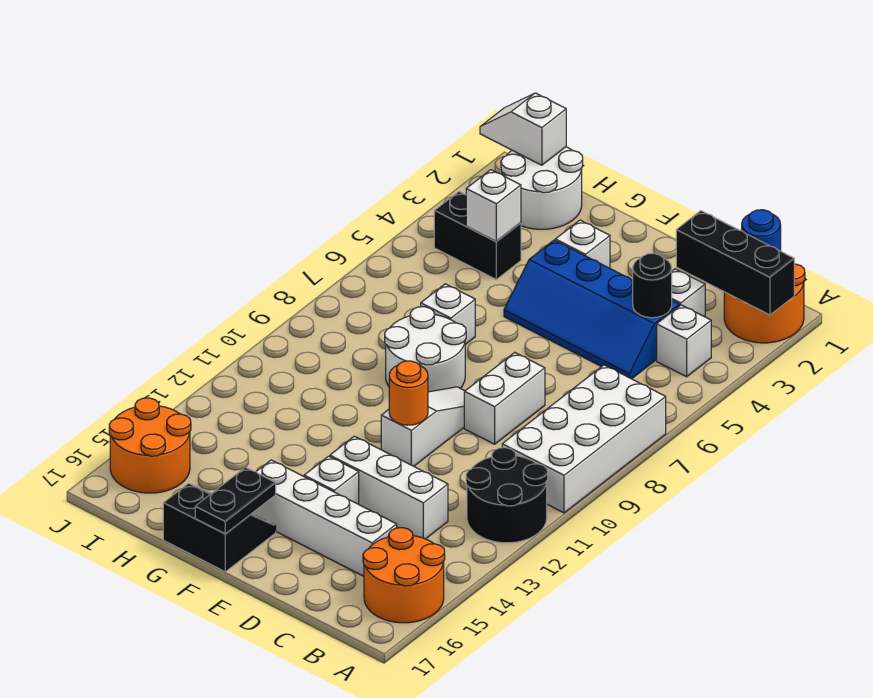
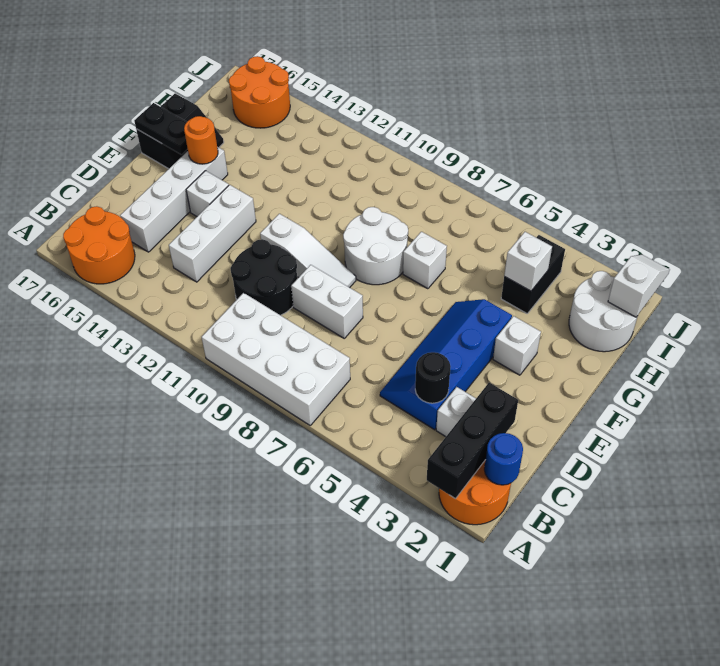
black 2x2 round brick [466,448,548,543] -> black 2x2 round brick moved to [231,239,297,315]
white 1x1 brick [657,305,711,377] -> none
orange 1x1 round brick [389,361,428,425] -> orange 1x1 round brick moved to [184,116,218,164]

